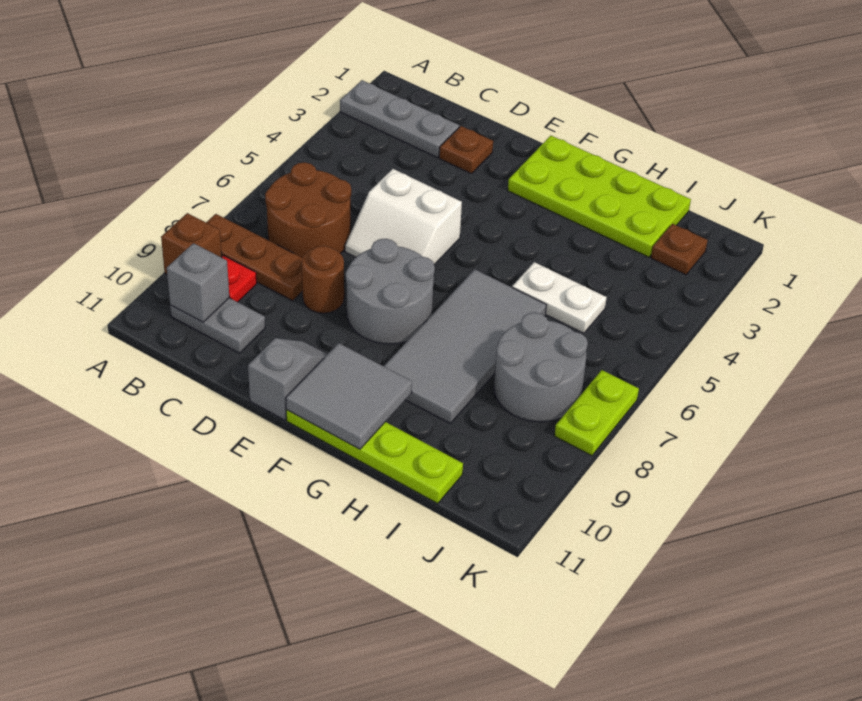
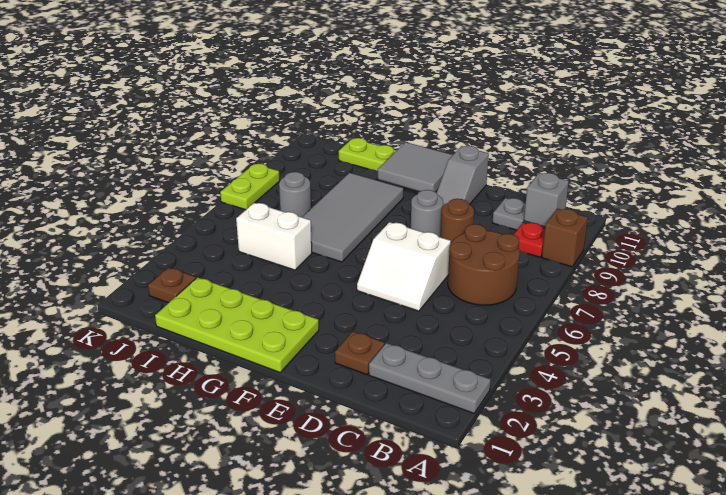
brown 1x3 plate [206,214,303,301] -> none
white 2x2 slope [345,169,462,265] -> white 2x2 slope turned to [357,222,451,311]
grey 2x2 round brick [346,239,435,344] -> grey 1x1 round brick [411,190,443,237]
white 1x2 plate [512,262,607,333] -> white 1x2 brick [236,203,312,270]
grey 2x2 round brick [494,312,588,422] -> grey 1x1 round brick [279,172,311,217]

